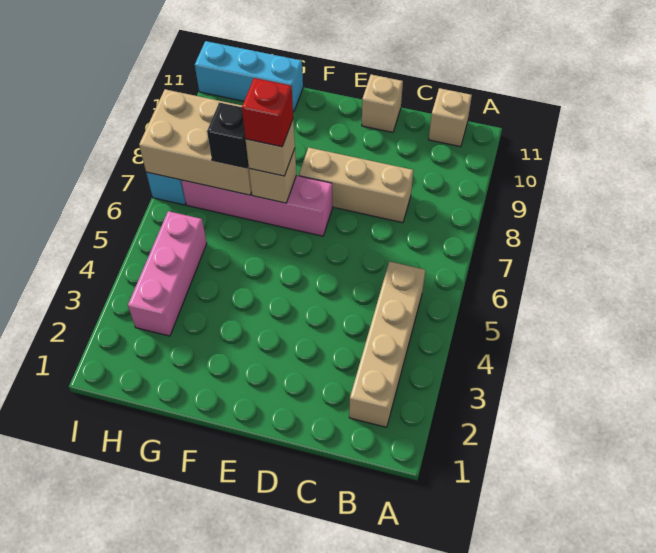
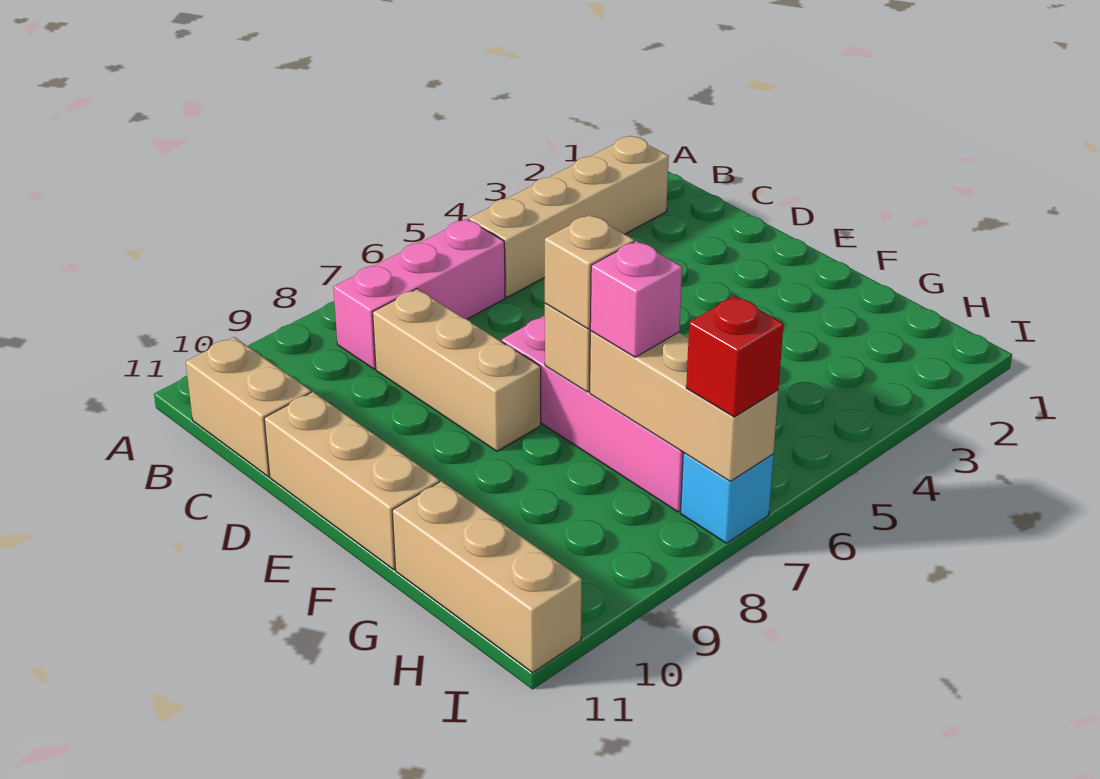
tan 1x1 brick [429,88,472,147] -> tan 1x2 brick [186,337,311,476]
tan 1x1 brick [362,75,403,132] -> tan 1x3 brick [264,392,440,569]
red 1x1 brick [242,78,293,147] -> red 1x1 brick moved to [686,296,783,417]
tan 2x3 brick [139,89,252,195] -> tan 1x3 brick [590,331,778,481]
black 1x1 brick [207,102,248,168] -> pink 1x1 brick [590,241,682,357]
cyan 1x3 brick [195,41,303,112] -> tan 1x3 brick [392,481,582,673]
pink 1x3 brick [128,211,207,336] -> pink 1x3 brick moved to [333,219,505,369]

